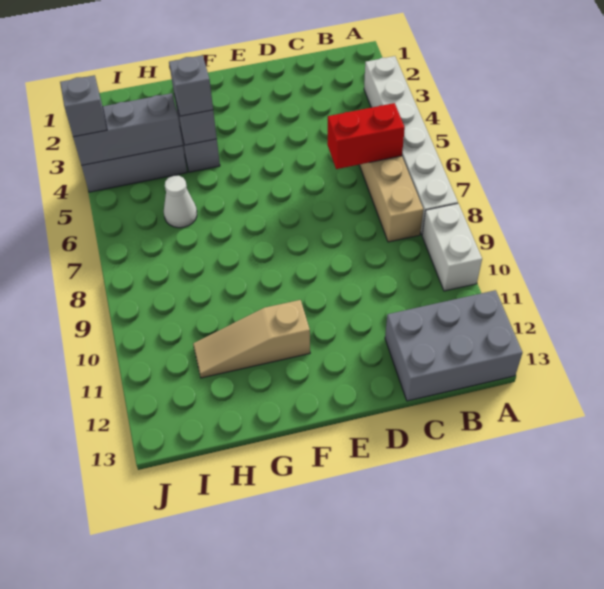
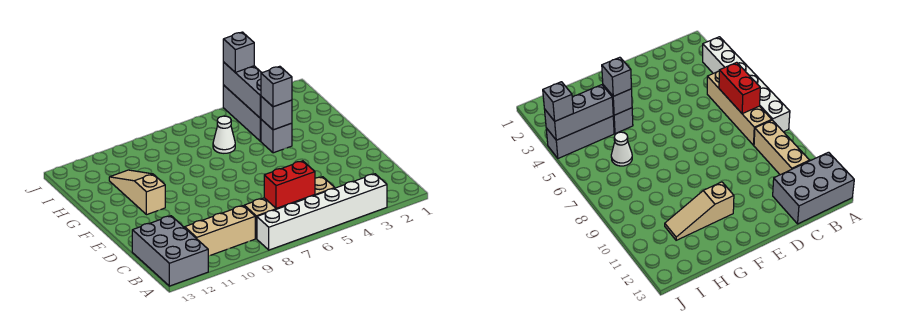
white 1x2 brick [422,204,482,291] -> none
red 1x2 brick [327,103,405,169] -> red 1x2 brick turned to [264,161,315,209]
none -> tan 1x3 brick [185,206,255,256]

